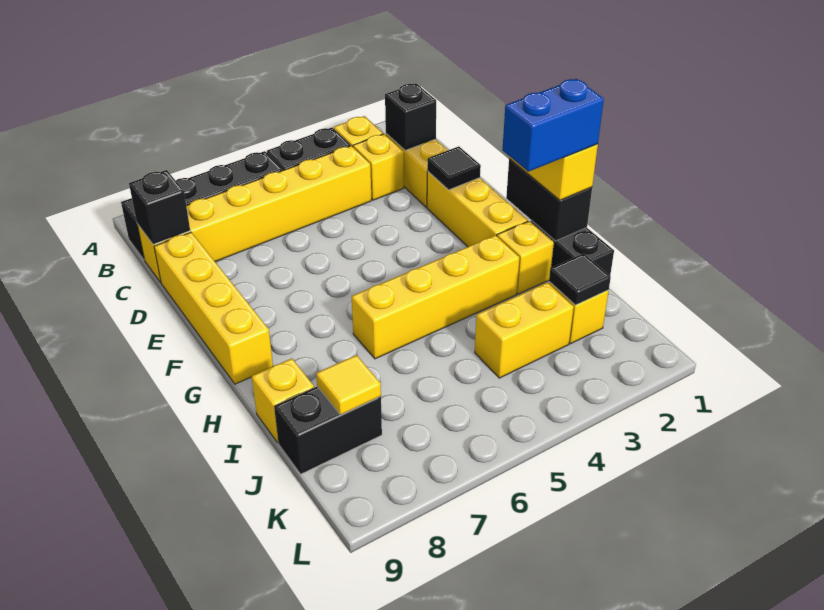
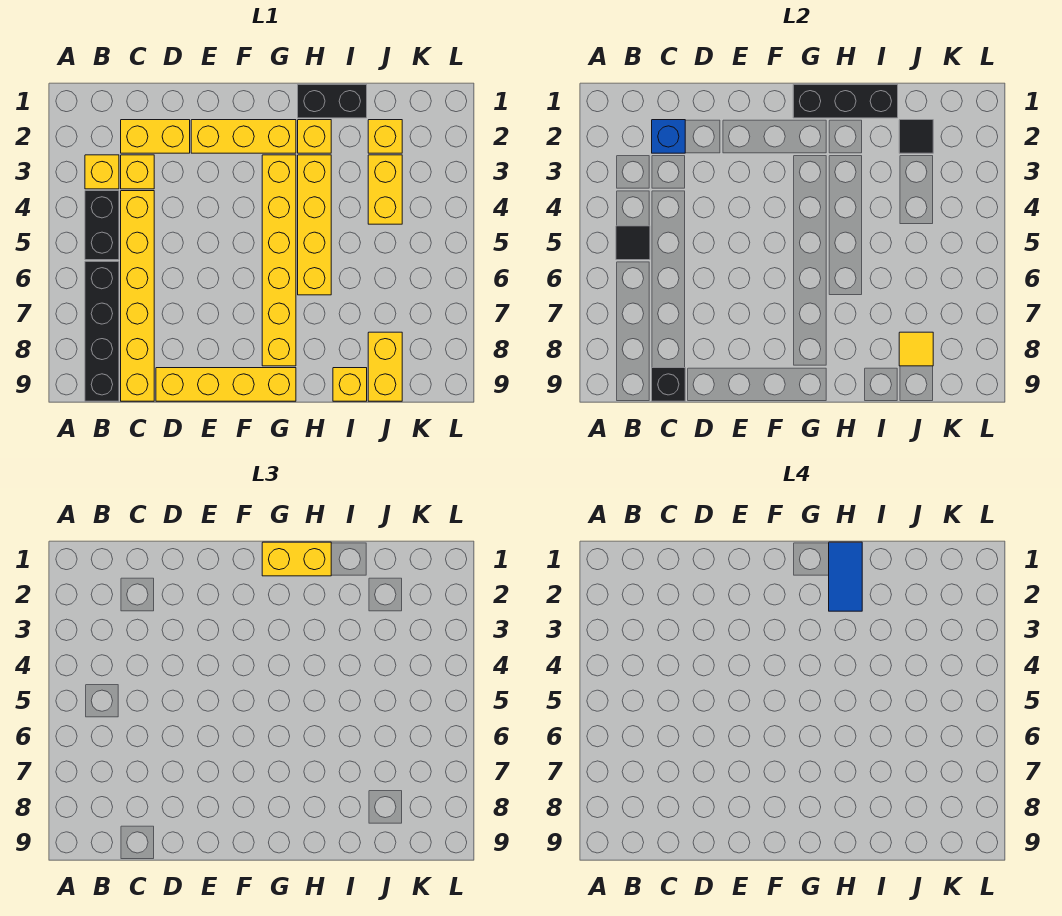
black 1x1 brick [385,84,436,150] -> blue 1x1 brick [652,120,685,153]
black 1x1 tile [427,146,481,190] -> black 1x1 tile moved to [616,226,650,260]
black 1x2 brick [506,159,592,241] -> black 1x3 brick [793,84,898,118]
none -> yellow 1x6 brick [262,155,296,366]
blue 1x2 brick [503,79,604,172] -> blue 1x2 tile [829,542,862,611]
black 1x2 brick [274,386,382,474] -> yellow 1x2 brick [368,332,402,401]

